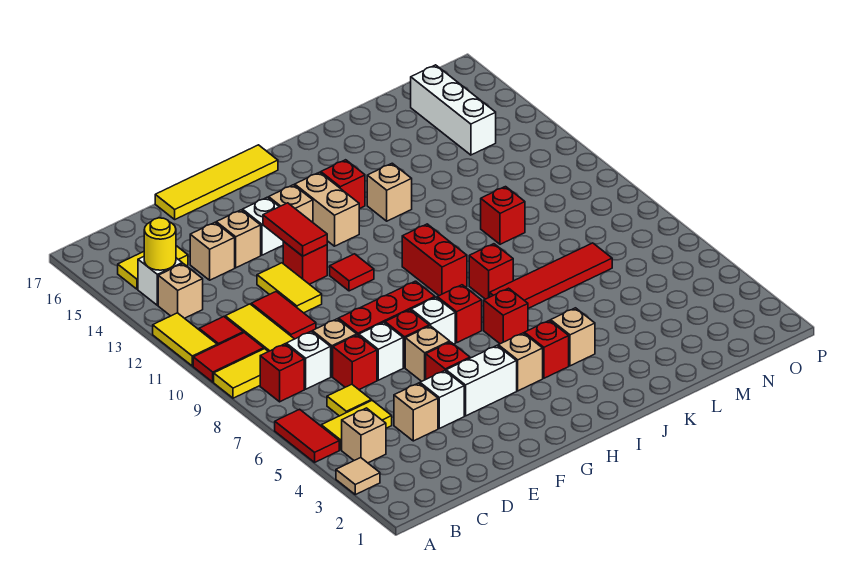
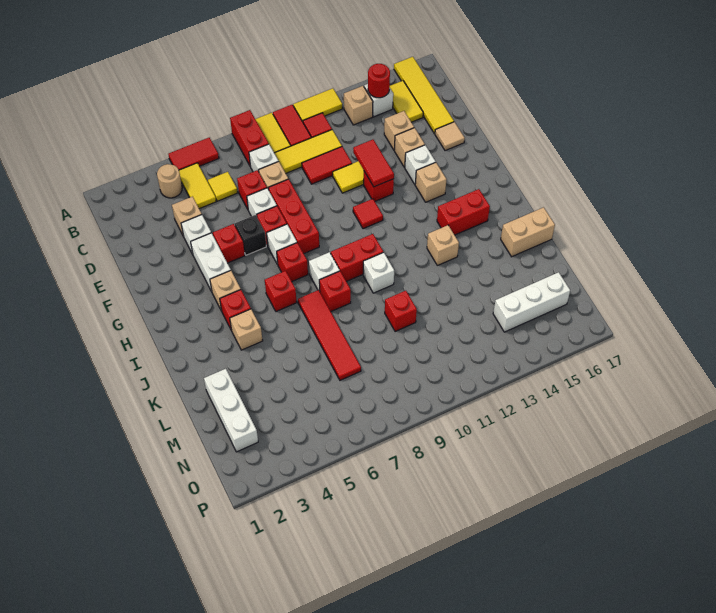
tan 1x1 tile [336,458,380,495] -> tan 1x1 tile moved to [435,122,465,151]
tan 1x1 brick [342,408,386,463] -> tan 1x1 round brick [157,164,182,198]
red 1x1 brick [260,344,304,402] -> red 1x2 brick [230,110,269,167]
yellow 1x1 round brick [144,218,176,270] -> red 1x1 round brick [368,64,390,98]
yellow 1x4 tile [155,145,278,219] -> yellow 1x4 tile moved to [394,57,454,134]
tan 1x1 brick [405,326,450,381] -> black 1x1 brick [235,215,266,255]
red 1x2 tile [263,203,327,256] -> red 1x2 tile turned to [353,140,394,187]
tan 1x2 brick [295,172,359,246] -> tan 1x2 brick moved to [501,207,555,257]
none -> white 1x1 brick [309,252,340,291]
red 1x1 brick [321,160,365,209] -> red 1x2 brick [437,189,490,235]
none -> white 1x1 brick [363,252,394,293]
none -> white 1x3 brick [204,369,258,452]

